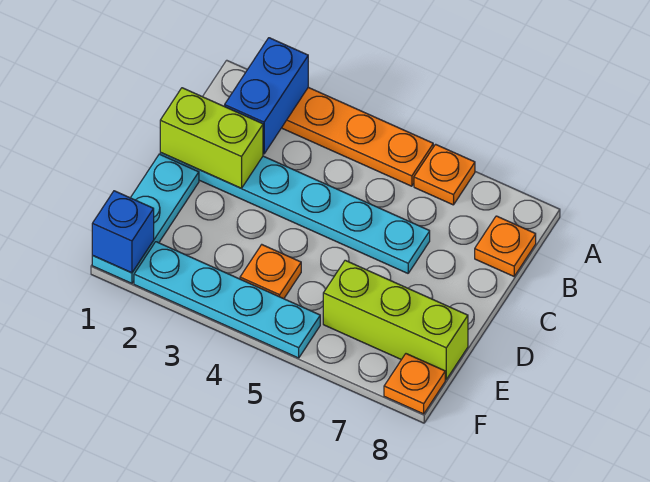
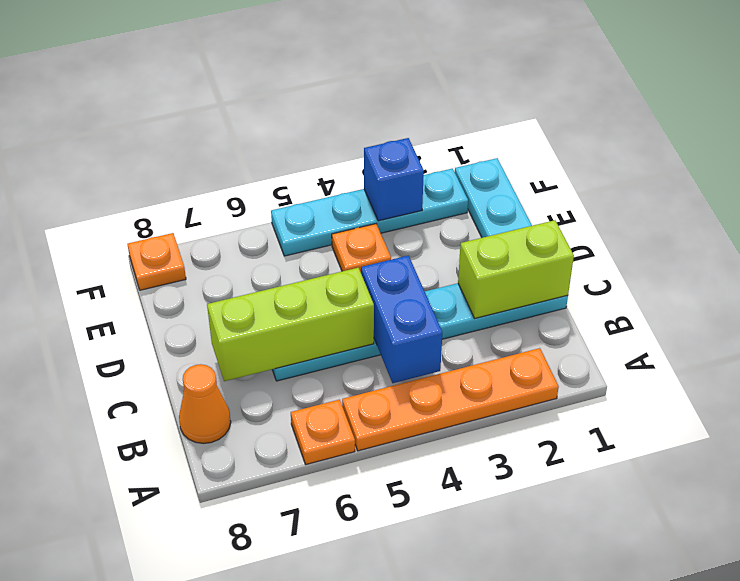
blue 1x2 brick [225,38,308,154] -> blue 1x2 brick moved to [361,256,442,383]
orange 1x1 plate [475,216,536,276] -> orange 1x1 cone [179,364,231,443]
lime 1x3 brick [323,260,468,379] -> lime 1x3 brick moved to [207,268,374,381]
blue 1x1 brick [92,191,154,273] -> blue 1x1 brick moved to [364,138,424,221]

